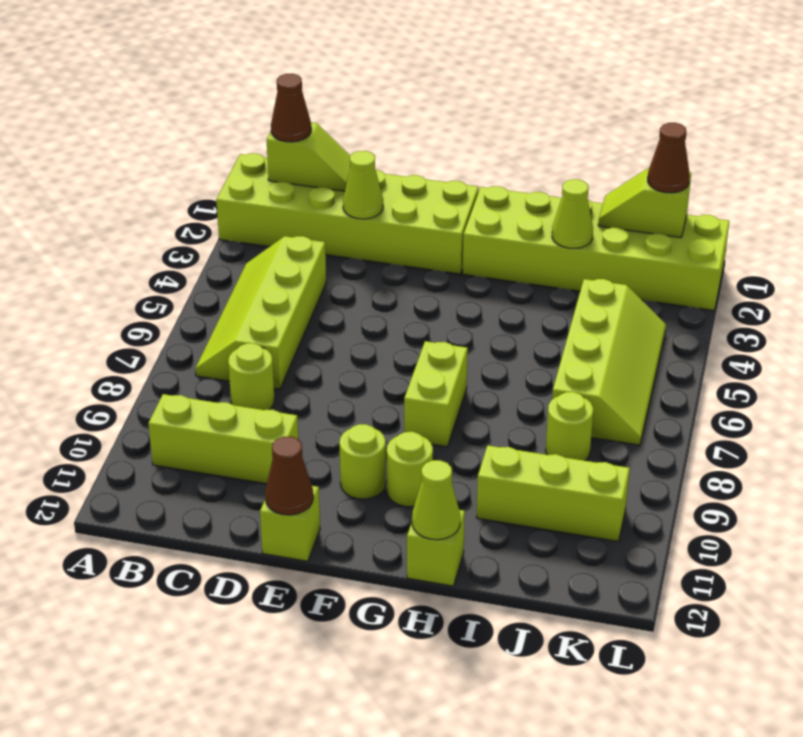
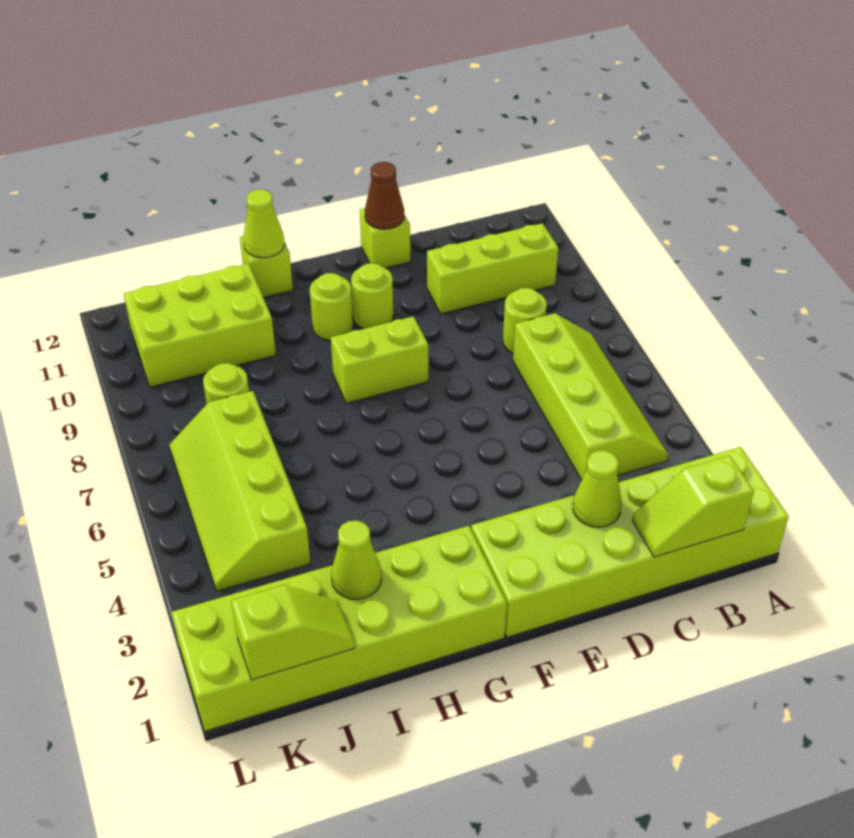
brown 1x1 cone [271,74,311,142] -> none
lime 1x2 brick [404,341,468,447] -> lime 1x2 brick turned to [331,316,428,403]
lime 1x3 brick [476,445,630,541] -> lime 2x3 brick [124,264,276,387]
brown 1x1 cone [648,123,690,193] -> none

